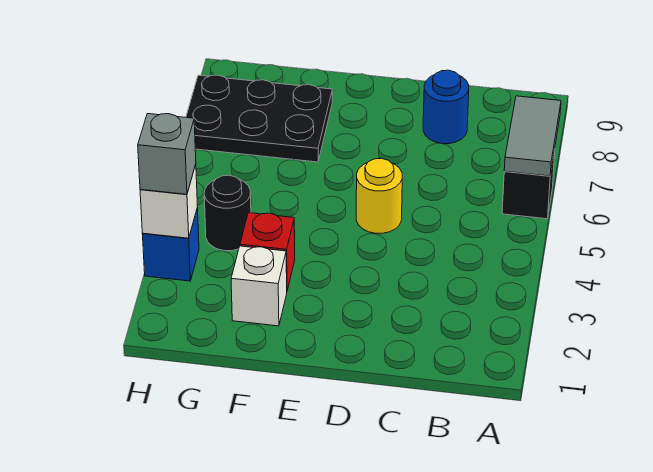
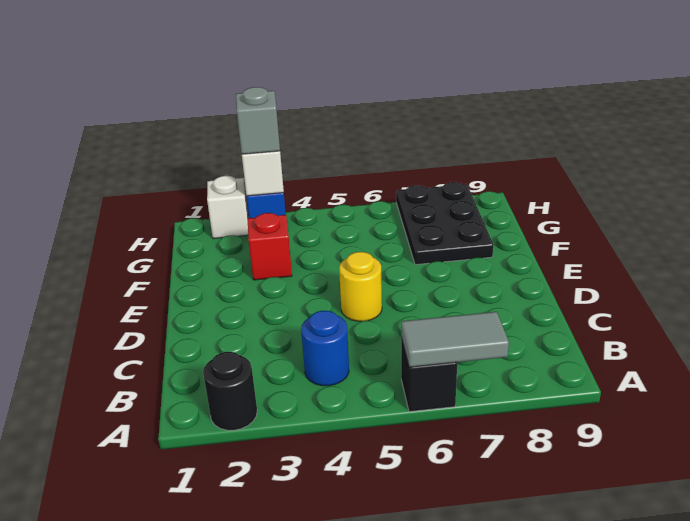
blue 1x1 round brick [423,70,469,144] -> blue 1x1 round brick moved to [301,311,349,386]
white 1x1 brick [231,246,287,326] -> white 1x1 brick moved to [207,176,248,239]
black 1x1 round brick [204,175,251,251] -> black 1x1 round brick moved to [203,352,257,430]

